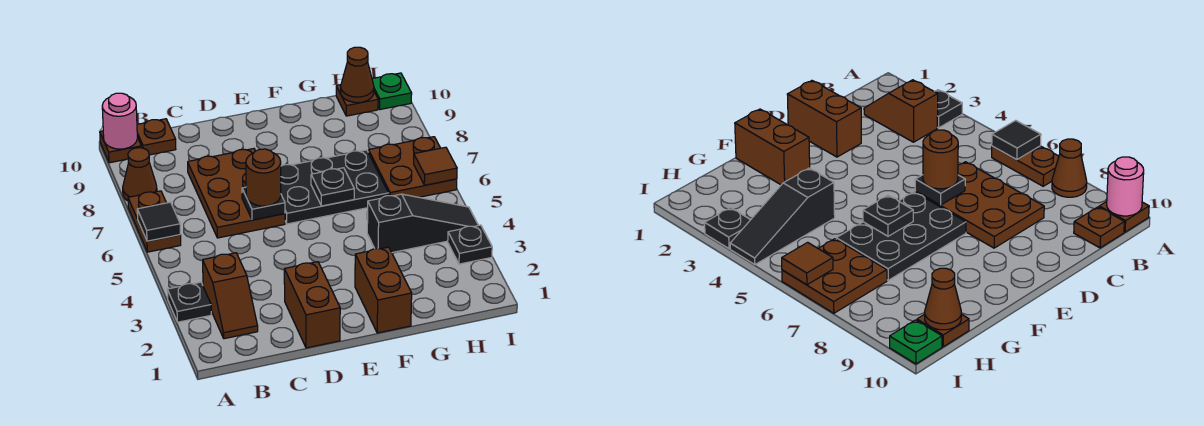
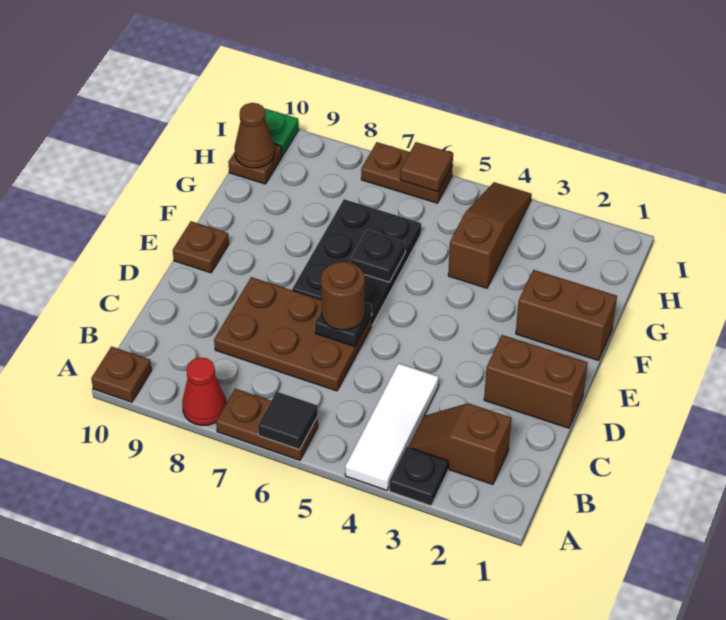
none -> white 1x3 tile [345,363,439,490]
brown 1x1 cone [123,148,157,201] -> red 1x1 cone [182,357,226,426]
pink 1x1 round brick [102,93,137,149] -> none
brown 1x2 slope [203,253,258,339] -> brown 1x2 slope turned to [409,403,511,485]
brown 1x1 plate [137,119,176,155] -> brown 1x1 plate moved to [173,221,229,273]
black 1x3 slope [367,194,478,253] -> brown 1x3 slope [448,182,532,288]
brown 2x2 plate [368,137,457,197] -> brown 1x2 plate [361,142,453,203]
black 1x1 plate [448,225,492,264] -> none

